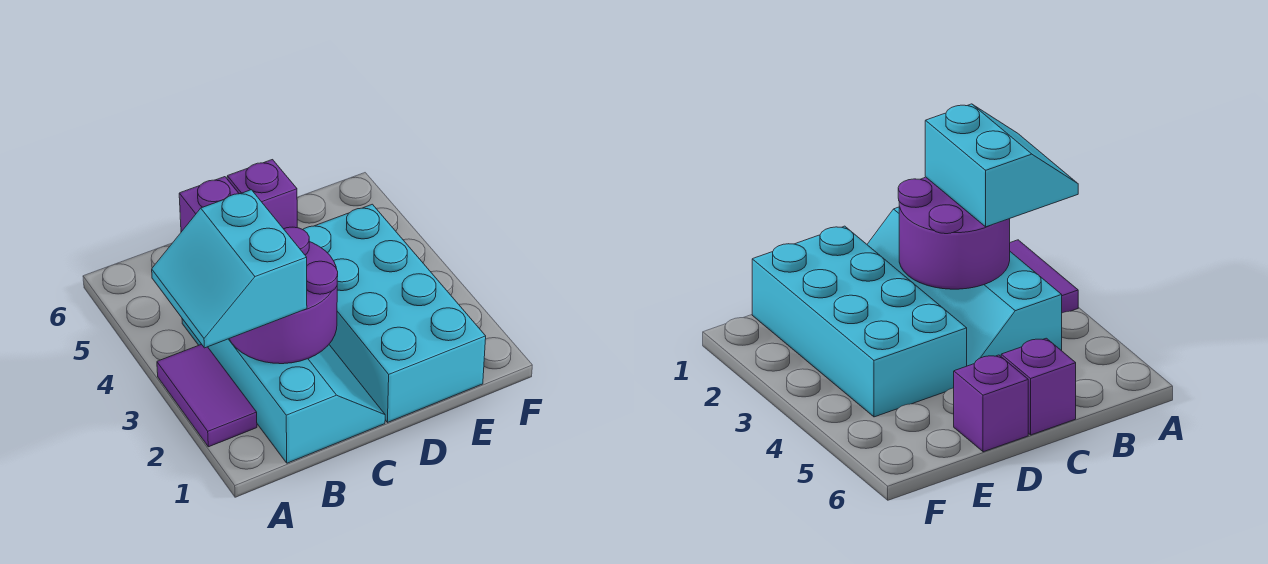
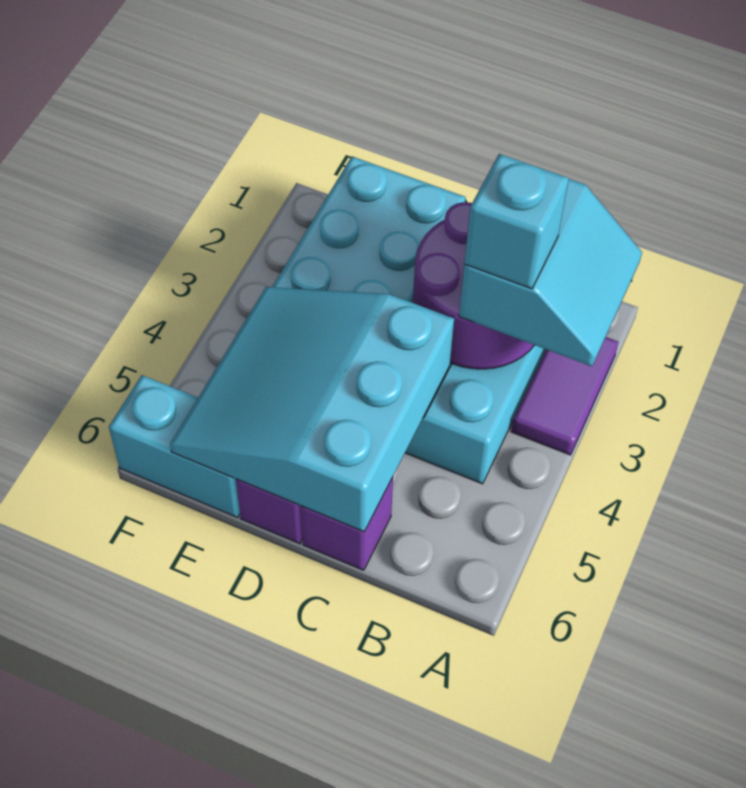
none -> cyan 1x1 brick [464,154,569,289]
none -> cyan 3x3 slope [170,287,454,532]
none -> cyan 1x2 brick [109,375,240,517]

